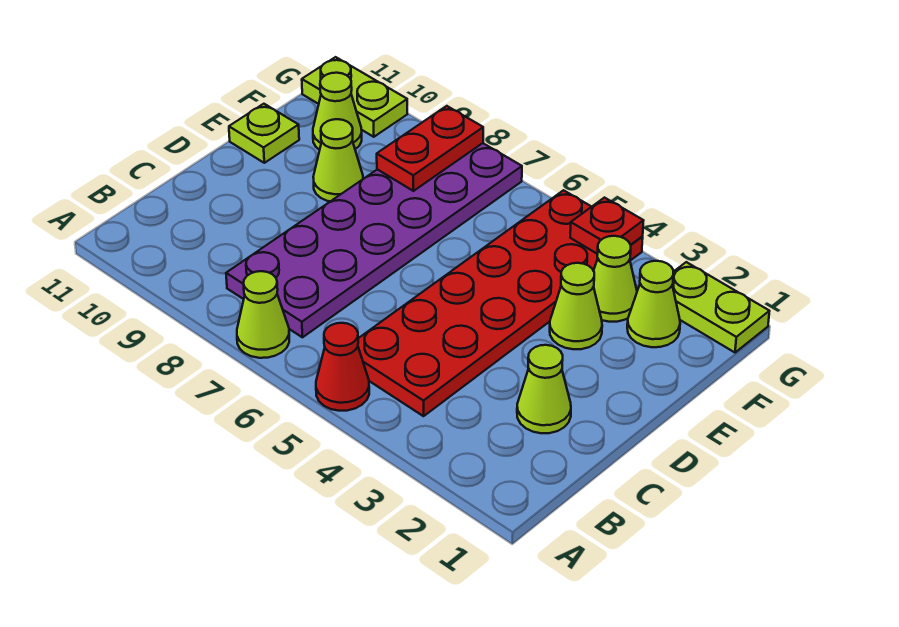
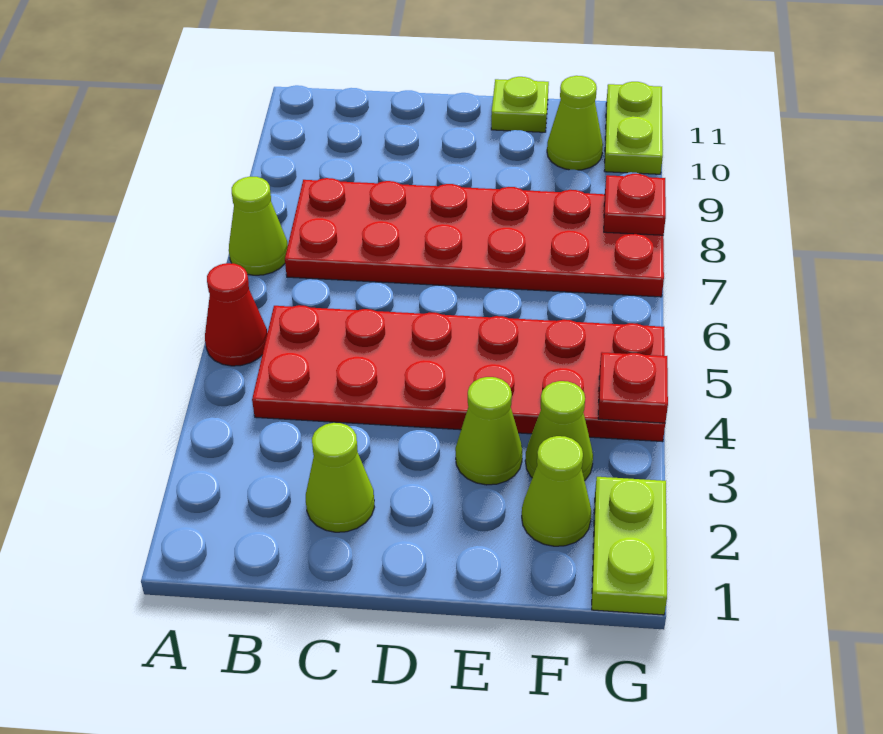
purple 2x6 plate [226,143,522,337] -> red 2x6 plate [285,178,664,297]
lime 1x1 cone [313,119,363,201] -> none
red 1x2 plate [377,106,483,191] -> red 1x1 plate [604,174,666,235]

